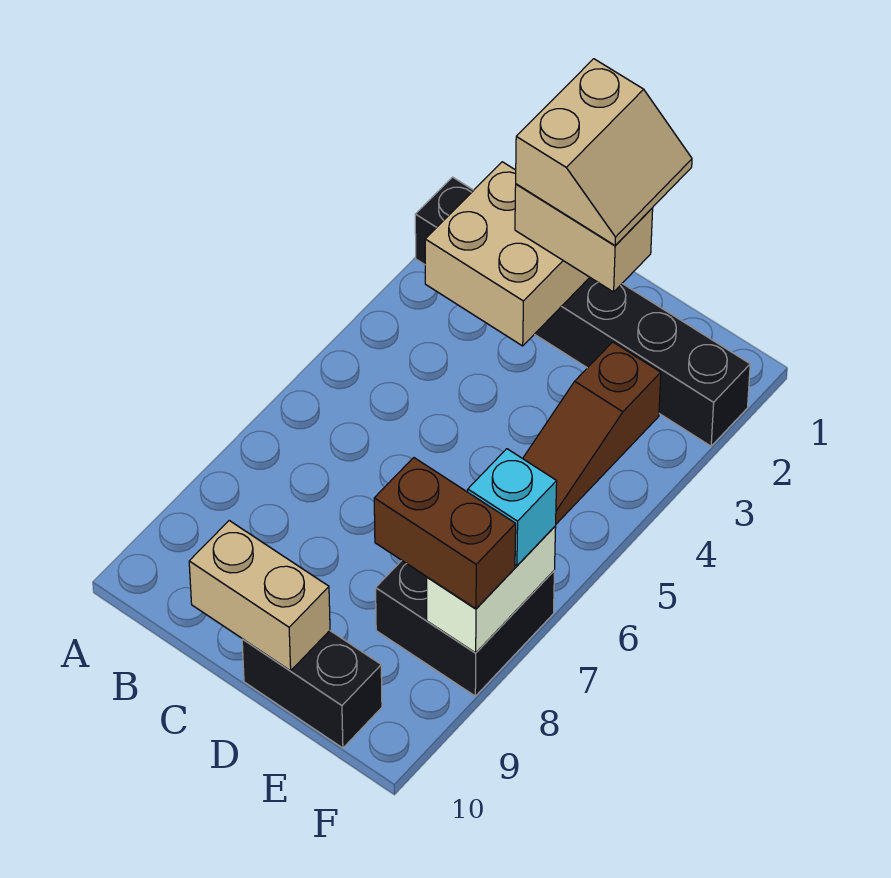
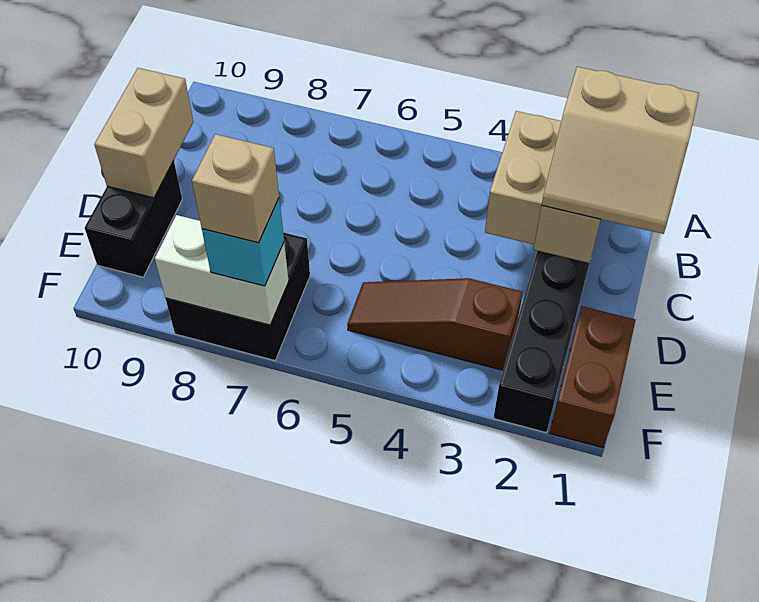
brown 1x2 brick [374,458,516,609] -> brown 1x2 brick moved to [550,306,636,448]
none -> tan 1x1 brick [192,134,279,243]

